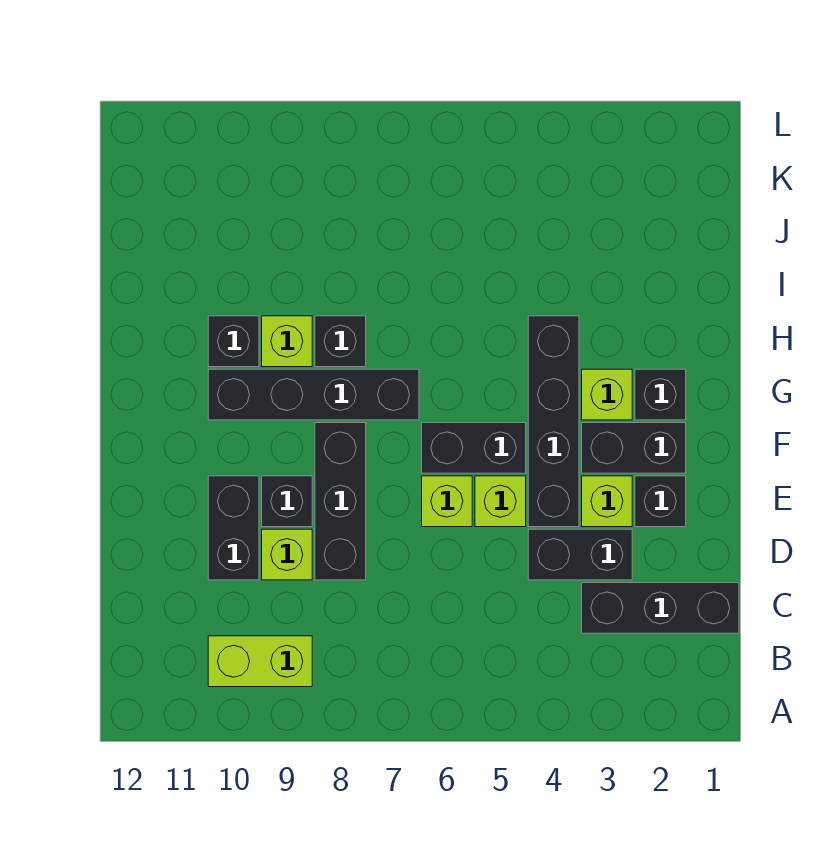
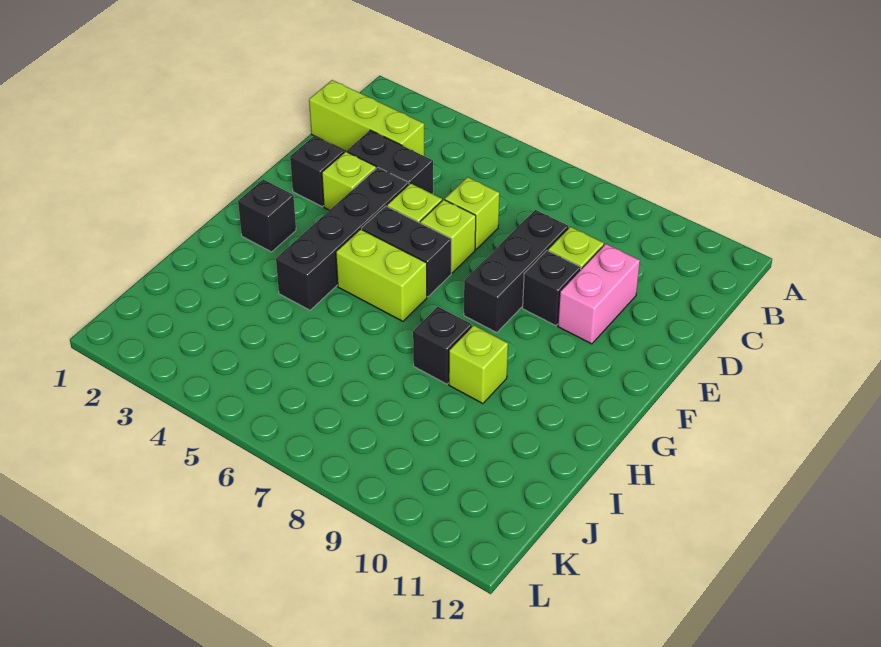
lime 1x2 brick [208,636,312,687] -> lime 1x2 brick moved to [336,229,427,321]
black 1x3 brick [582,583,739,633] -> lime 1x3 brick [309,80,424,156]
black 1x2 brick [208,476,259,580] -> pink 1x2 brick [558,244,640,344]
black 1x2 brick [582,423,686,473] -> none
lime 1x1 brick [582,369,632,420] -> lime 1x1 brick moved to [445,177,499,249]
black 1x4 brick [208,369,419,420] -> none
black 1x1 brick [208,316,259,367] -> none

